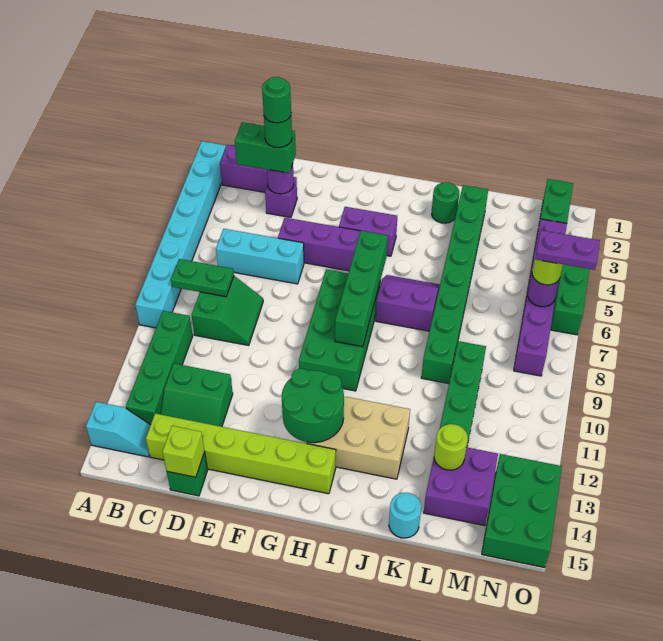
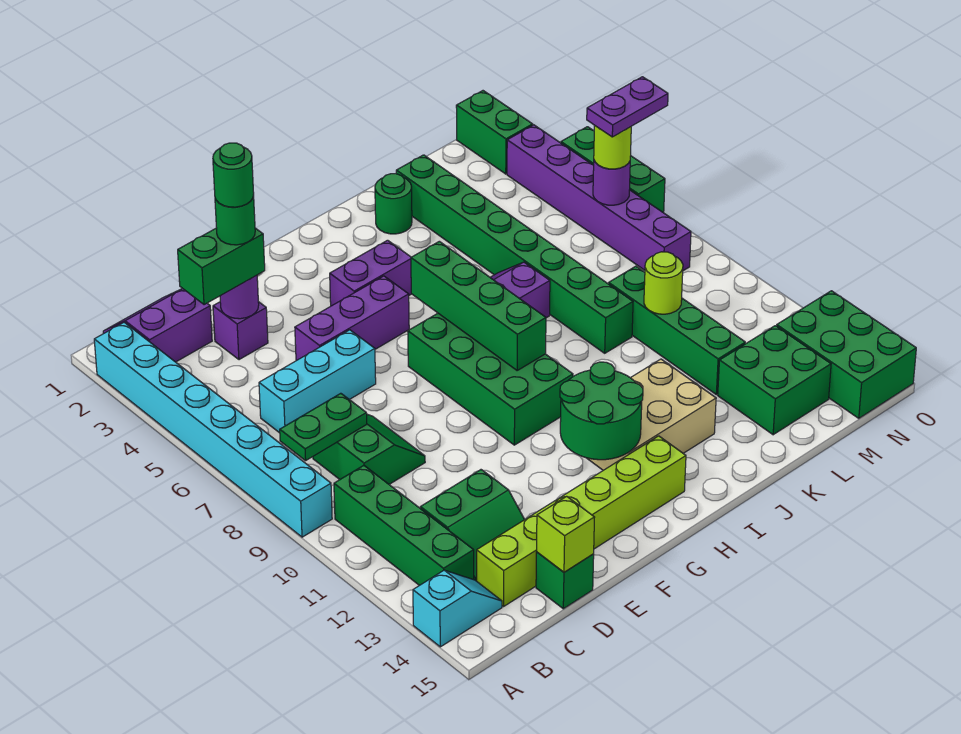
cyan 1x1 round brick [389,493,421,538] -> none
purple 2x2 brick [424,447,498,526] -> green 2x2 brick [718,326,831,435]
lime 1x1 round brick [434,424,468,470] -> lime 1x1 round brick moved to [644,252,683,314]

